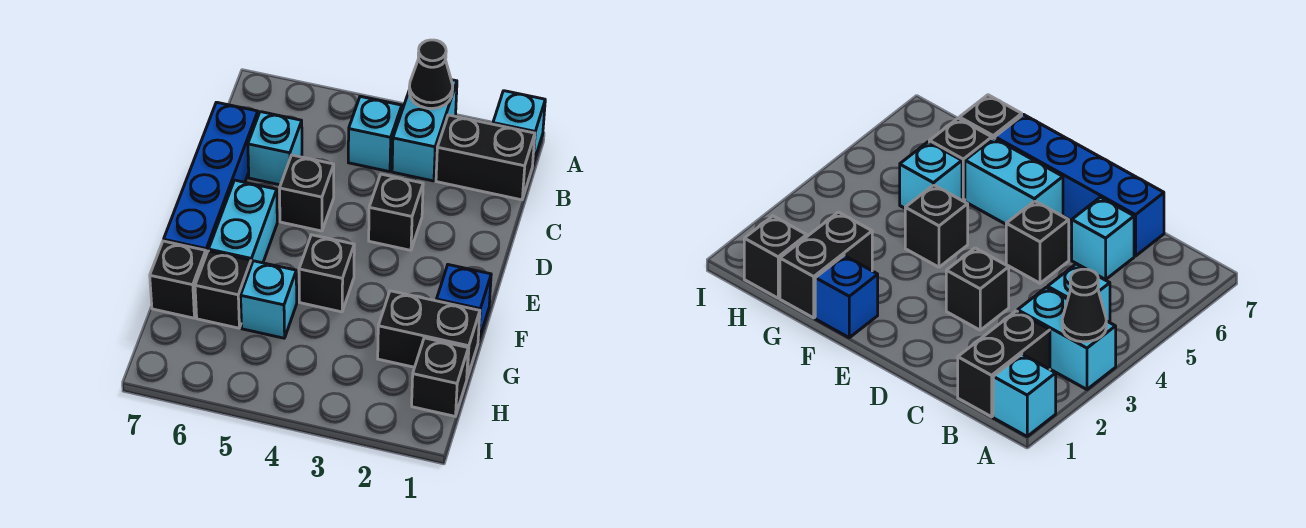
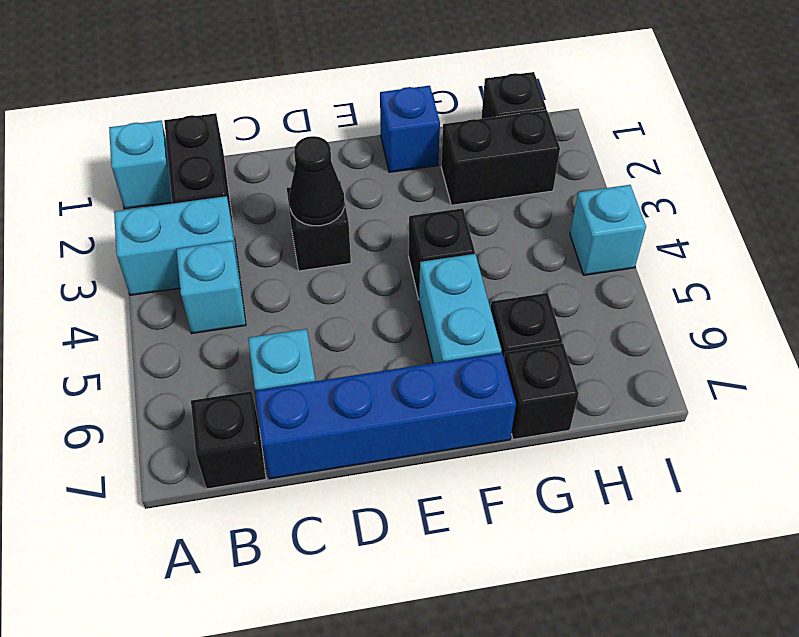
black 1x1 cone [409,40,453,109] -> black 1x1 cone moved to [289,136,344,226]
black 1x1 brick [280,155,334,231] -> black 1x1 brick moved to [191,391,266,489]
cyan 1x2 brick [209,180,277,265] -> cyan 1x2 brick turned to [419,254,502,363]
black 1x2 brick [378,291,480,378] -> black 1x2 brick turned to [441,110,560,205]
cyan 1x1 brick [241,261,297,338] -> cyan 1x1 brick moved to [570,185,646,275]

